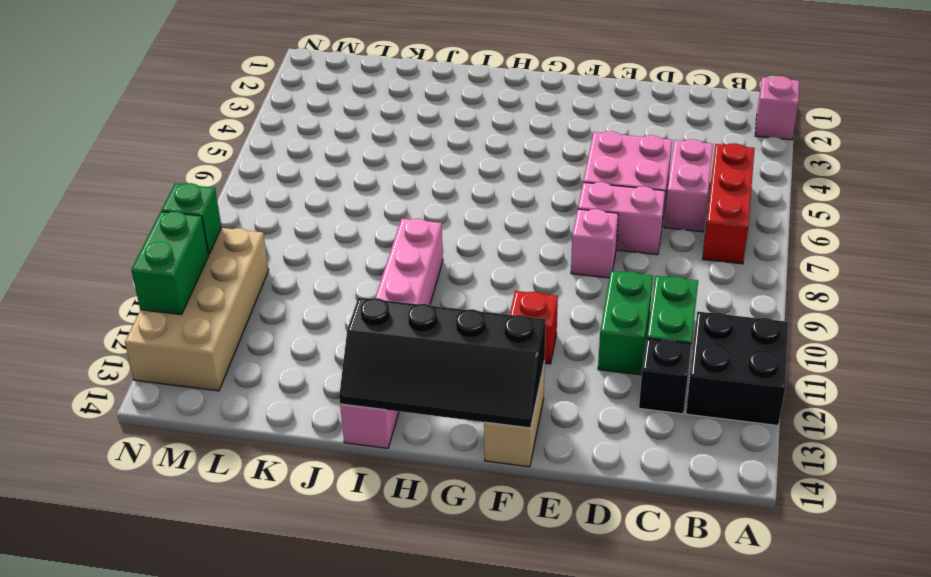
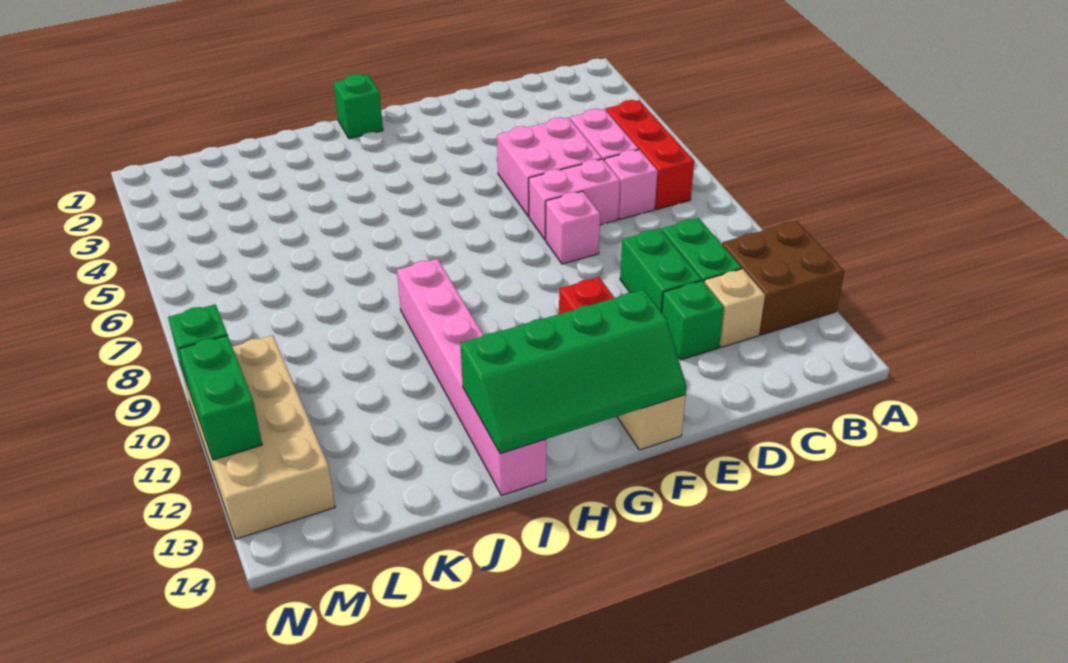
pink 1x1 brick [755,76,799,140] -> pink 1x1 brick moved to [604,150,658,219]
black 2x2 brick [686,312,788,426] -> brown 2x2 brick [722,221,844,335]
black 1x1 brick [639,338,691,414] -> tan 1x1 brick [704,269,765,347]
none -> green 1x1 brick [662,281,724,360]
black 2x4 slope [339,297,546,428] -> green 2x4 slope [460,290,686,454]
none -> green 1x1 brick [334,74,383,139]

